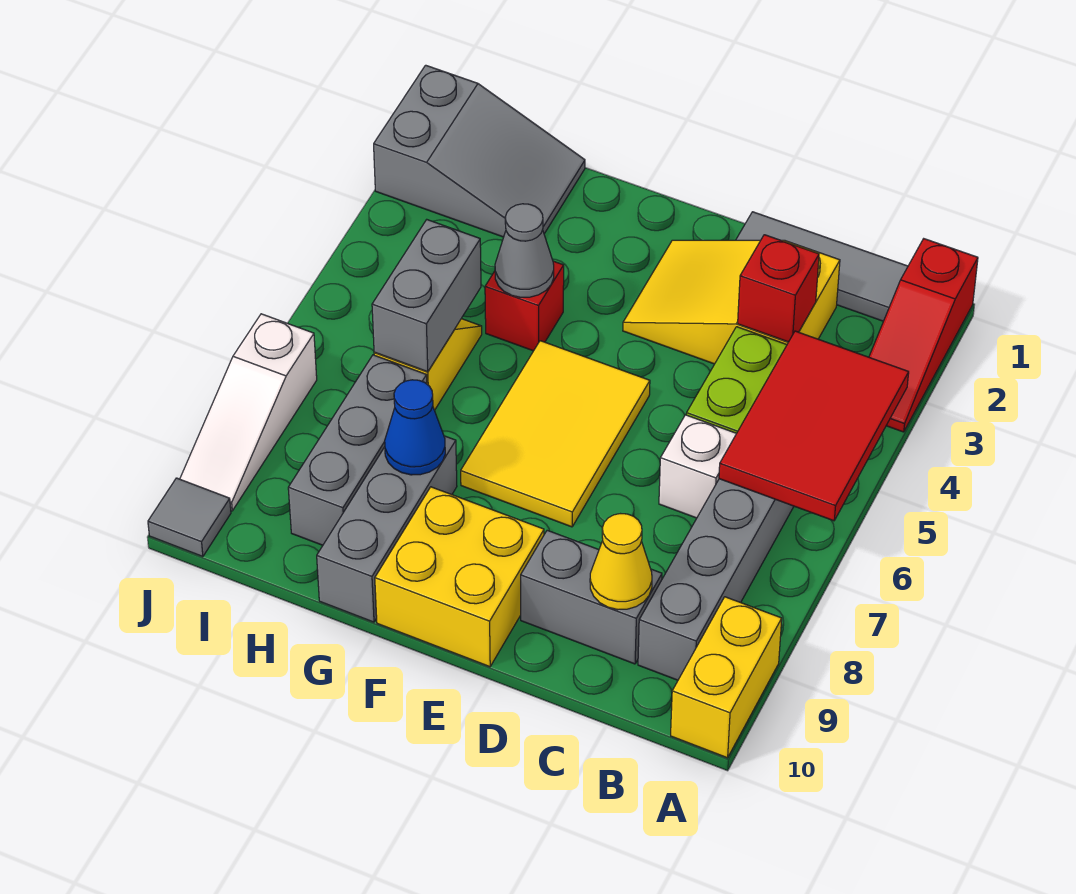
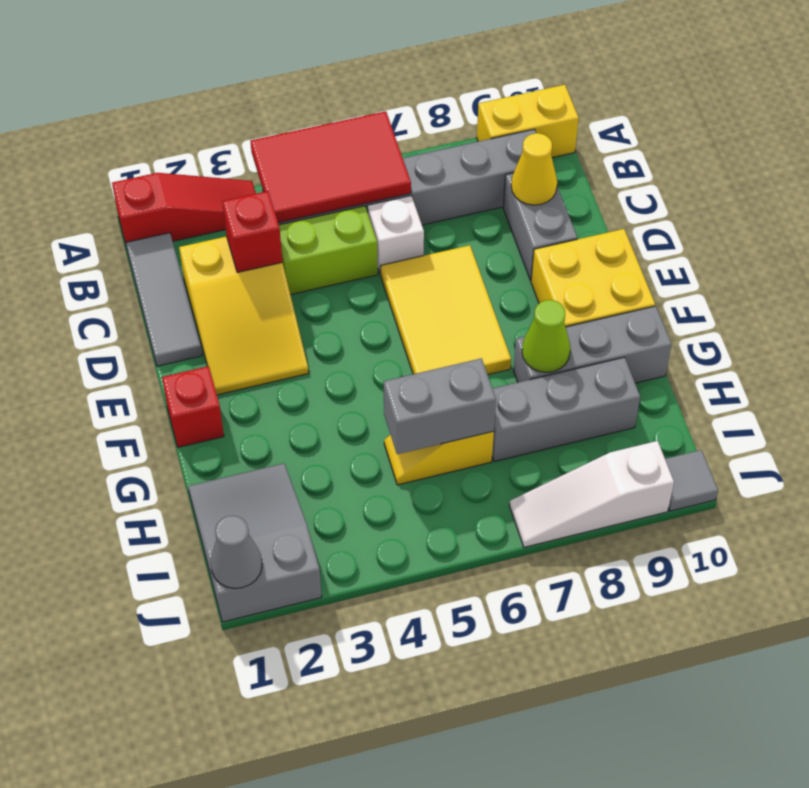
yellow 2x3 tile [461,341,650,527] -> yellow 2x3 tile turned to [380,245,511,375]
red 1x1 brick [485,261,564,351] -> red 1x1 brick moved to [162,366,224,447]
grey 1x1 cone [495,204,554,297] -> grey 1x1 cone moved to [211,516,262,589]
blue 1x1 cone [385,380,445,475] -> lime 1x1 cone [522,300,571,372]
white 1x3 slope [180,314,317,511] -> white 1x3 slope turned to [509,441,674,547]

